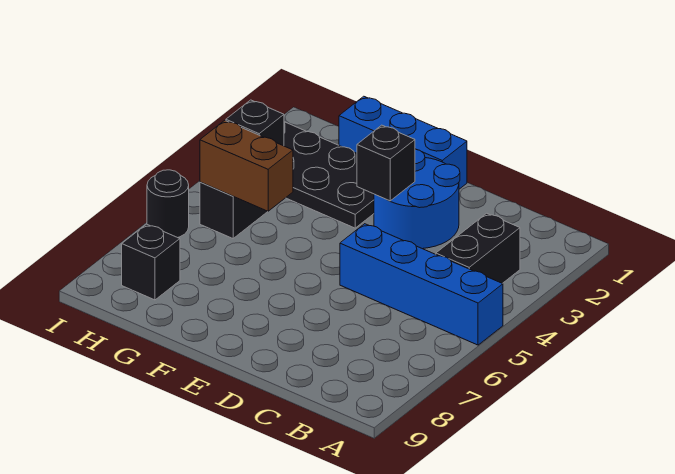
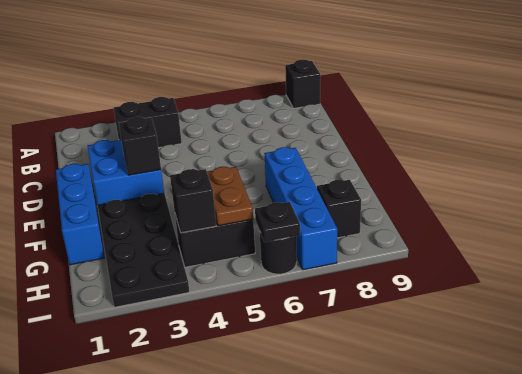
blue 1x4 brick [340,224,503,345] -> blue 1x4 brick moved to [264,147,337,270]
none -> black 1x1 brick [285,60,320,108]
blue 2x2 round brick [374,149,460,249] -> blue 2x2 brick [88,140,164,205]
brown 1x2 brick [200,120,293,211] -> brown 1x2 plate [207,167,253,226]
none -> black 1x1 plate [255,202,300,242]

